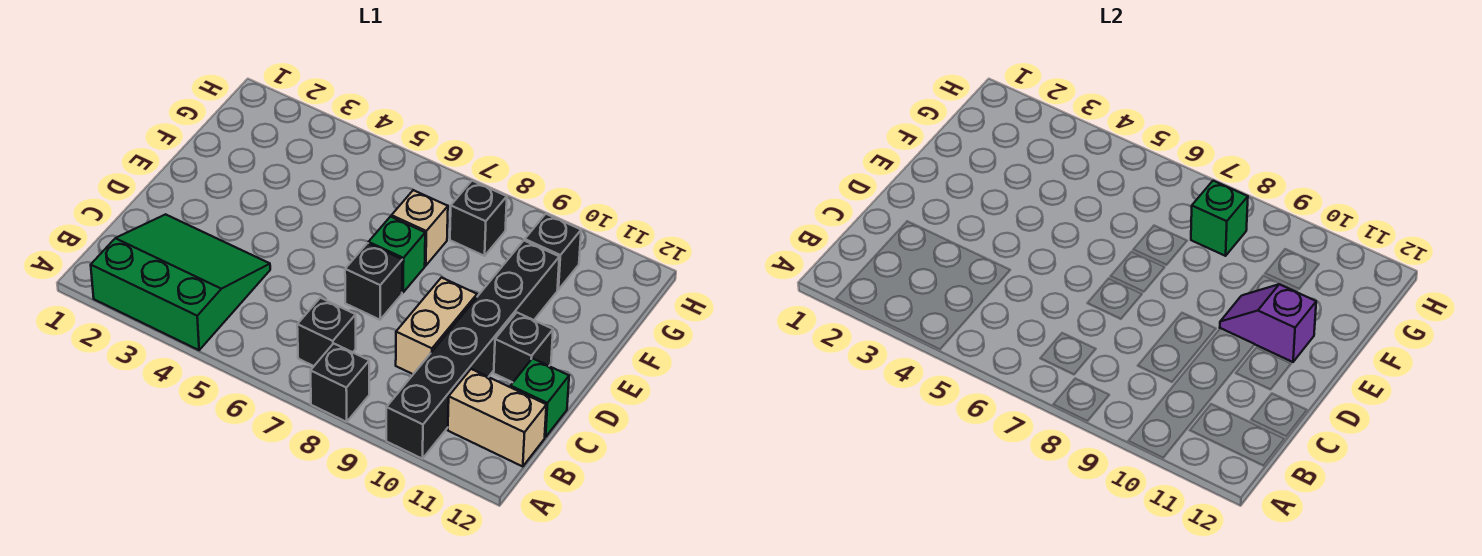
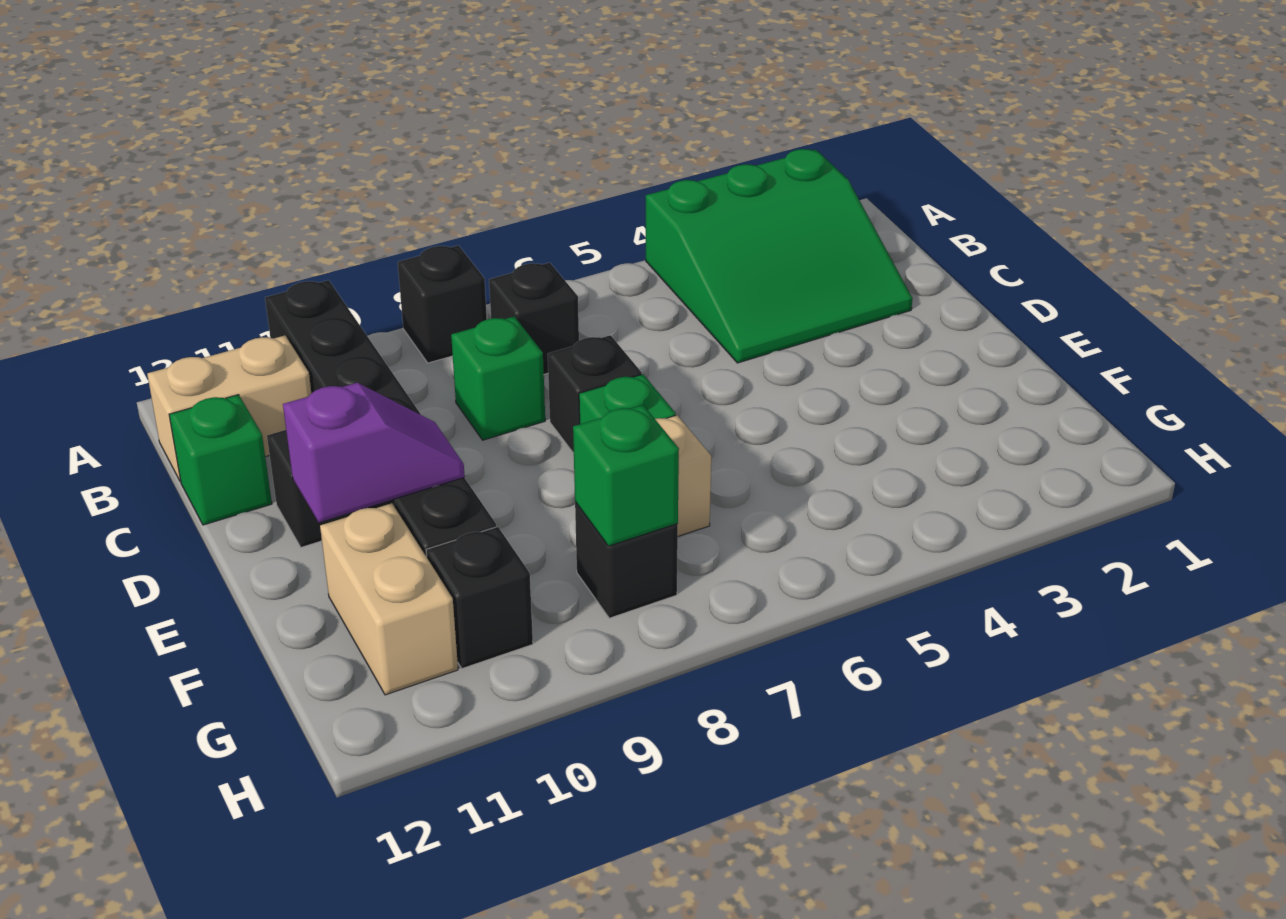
none -> green 1x1 brick [451,317,545,440]
tan 1x2 brick [396,278,477,374] -> tan 1x2 brick moved to [320,503,458,695]

